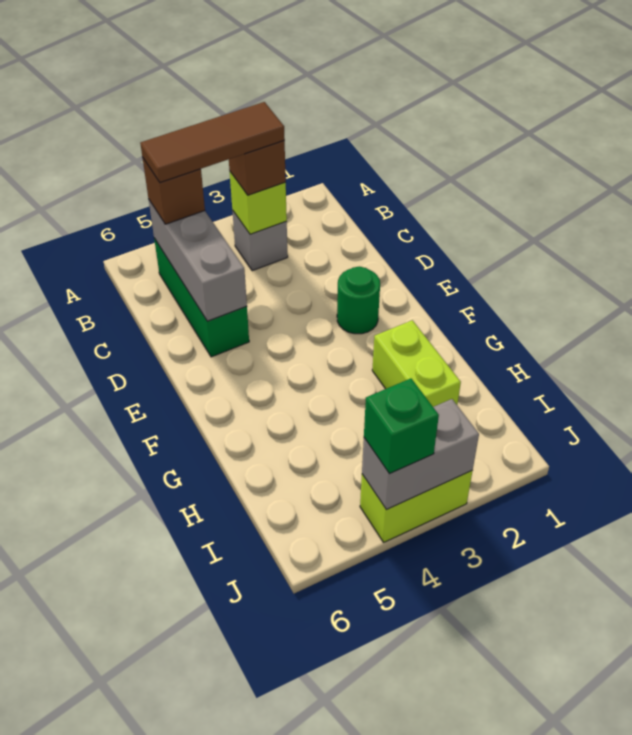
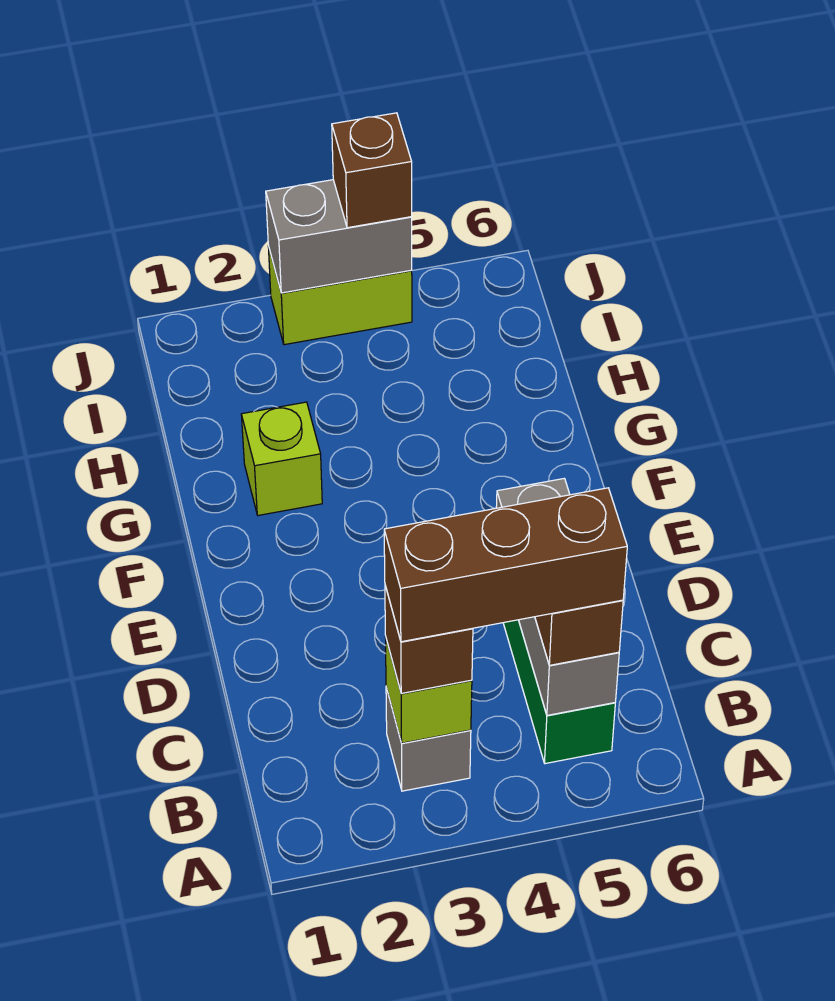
brown 1x3 tile [140,102,285,183] -> brown 1x3 brick [384,488,627,642]
green 1x1 round brick [337,267,380,334] -> none
lime 1x2 brick [372,320,461,407] -> lime 1x1 brick [241,402,322,515]
green 1x1 brick [364,379,439,474] -> brown 1x1 brick [332,113,412,228]

